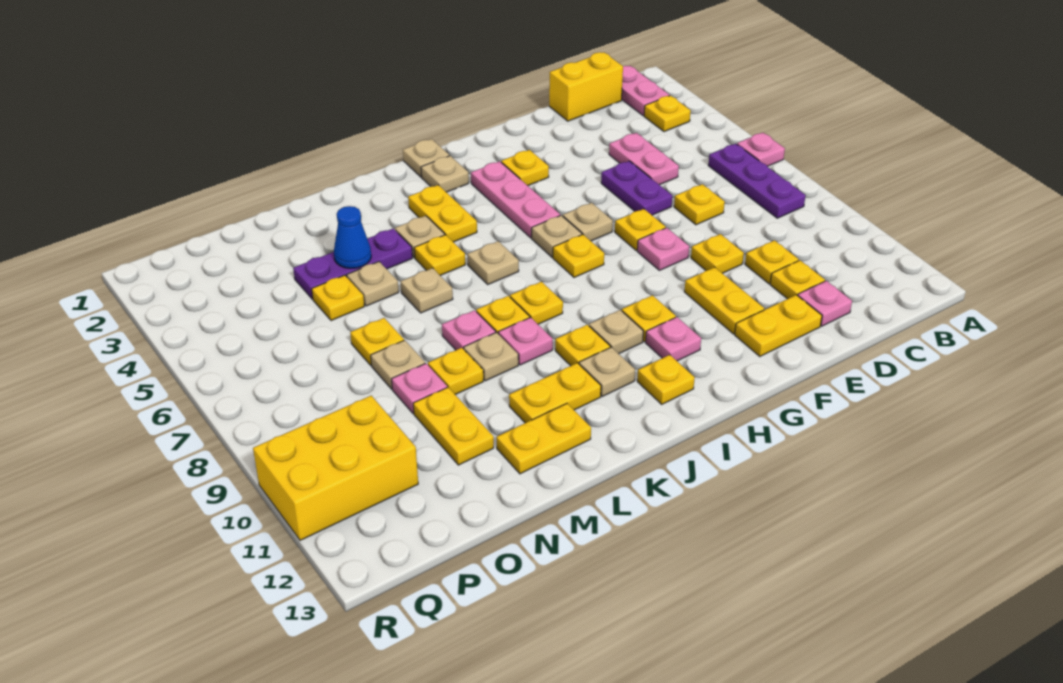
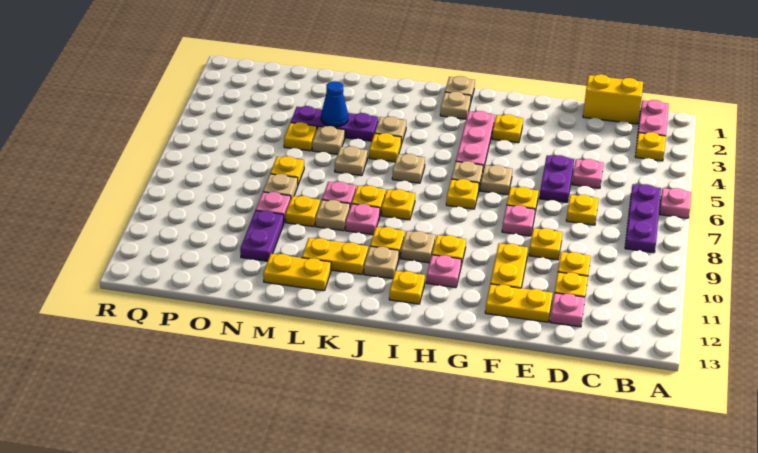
pink 1x2 plate [609,133,679,185] -> pink 1x1 plate [572,159,604,188]
yellow 1x2 plate [408,185,477,242] -> none
yellow 1x2 plate [413,387,494,465] -> purple 1x2 plate [240,211,284,261]
yellow 2x3 brick [253,396,418,540] -> none

